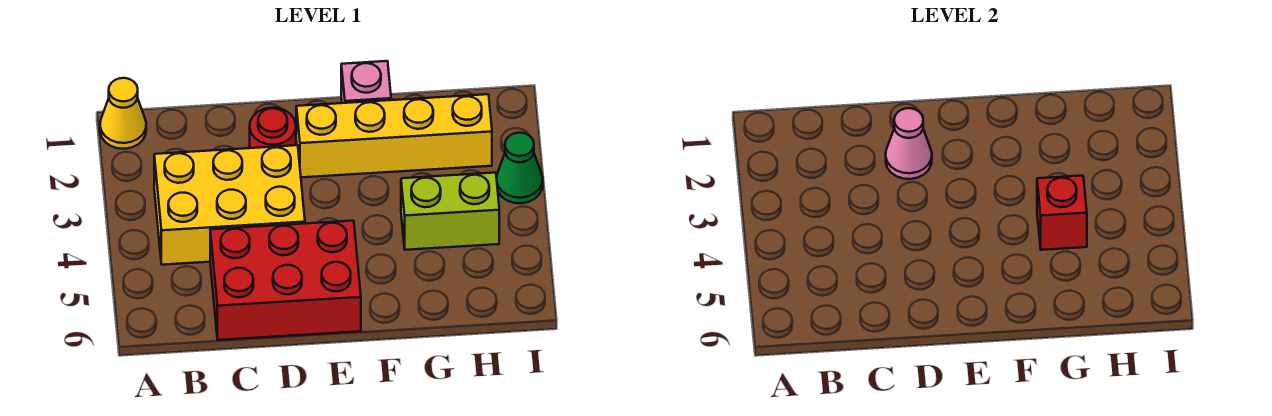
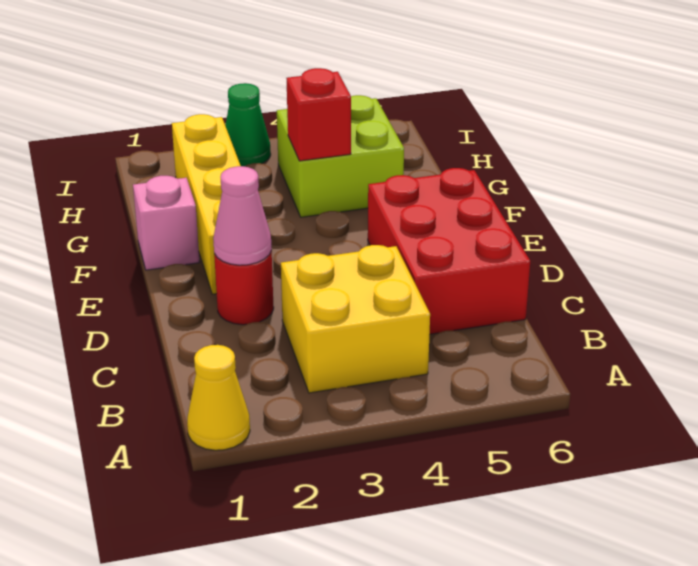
yellow 2x3 brick [154,145,305,265] -> yellow 2x2 brick [281,245,430,393]
lime 1x2 brick [401,173,499,250] -> lime 2x2 brick [277,95,404,217]

